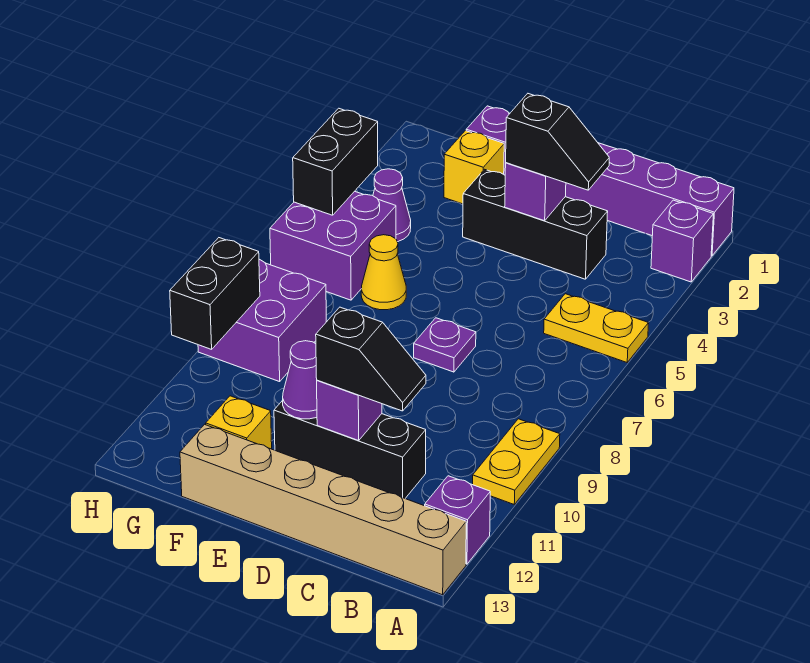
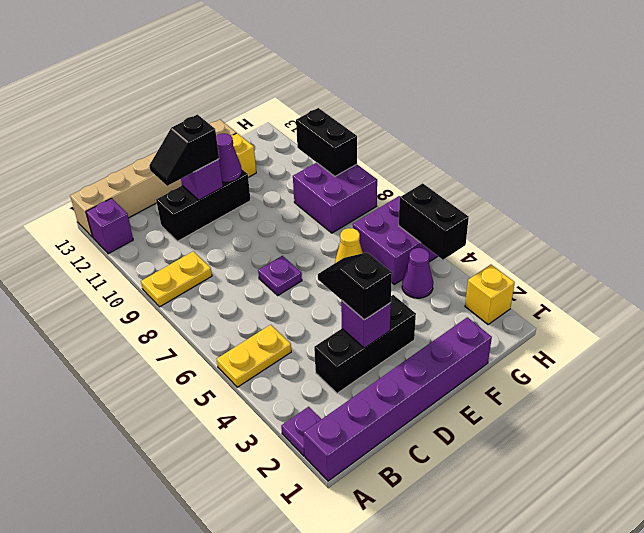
purple 1x1 brick [651,200,713,282] -> purple 1x1 plate [281,407,321,456]
yellow 1x2 plate [473,419,560,504] -> yellow 1x2 plate turned to [141,251,212,307]
black 1x2 slope [506,94,609,190] -> black 1x2 slope turned to [318,253,392,320]
yellow 1x1 brick [444,131,504,204] -> yellow 1x1 brick moved to [465,265,515,325]

